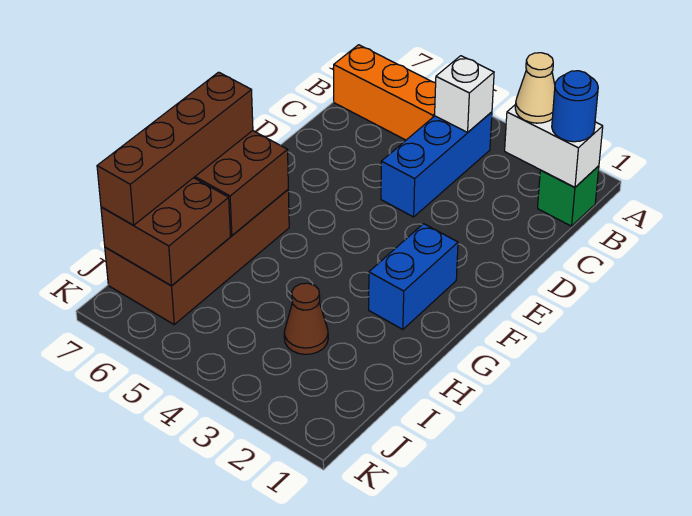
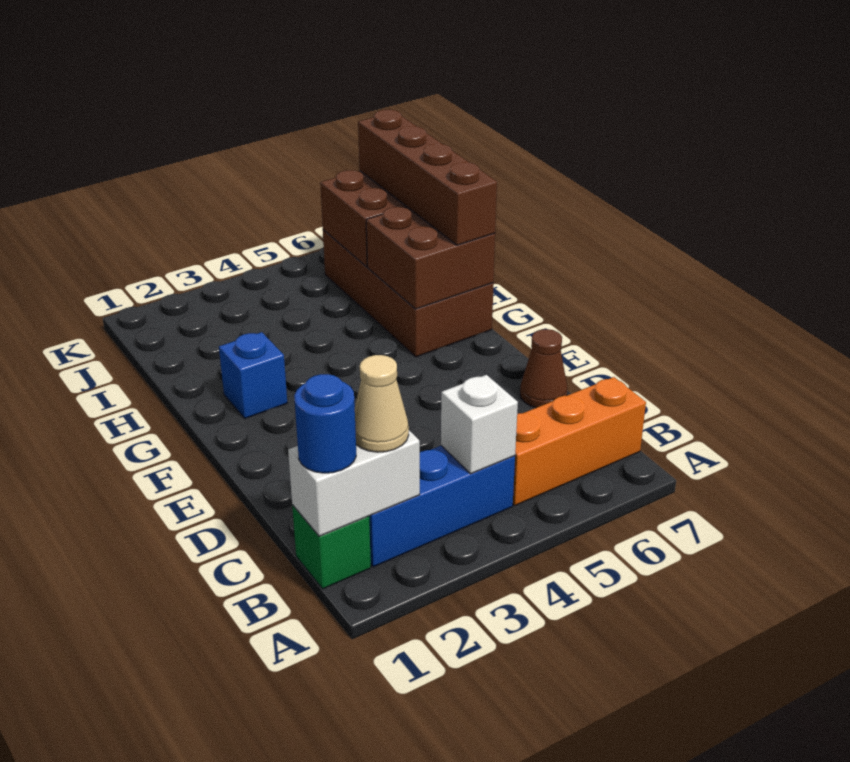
blue 1x3 brick [381,112,492,217] -> blue 1x3 brick turned to [369,446,515,567]
blue 1x2 brick [369,224,458,330] -> blue 1x1 brick [219,332,287,419]
brown 1x1 cone [284,283,328,354] -> brown 1x1 cone moved to [520,329,568,408]

